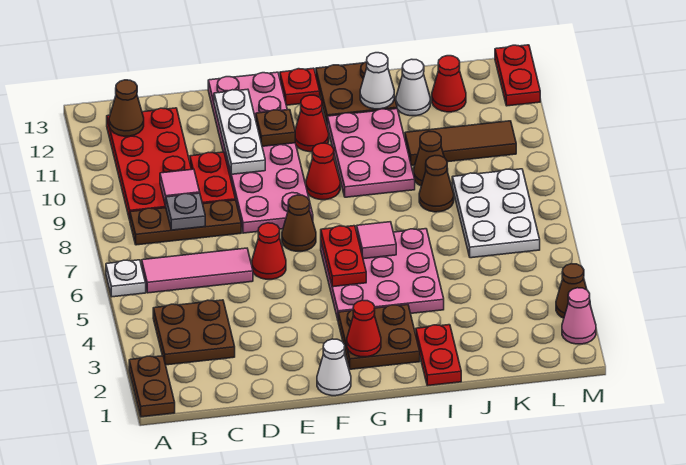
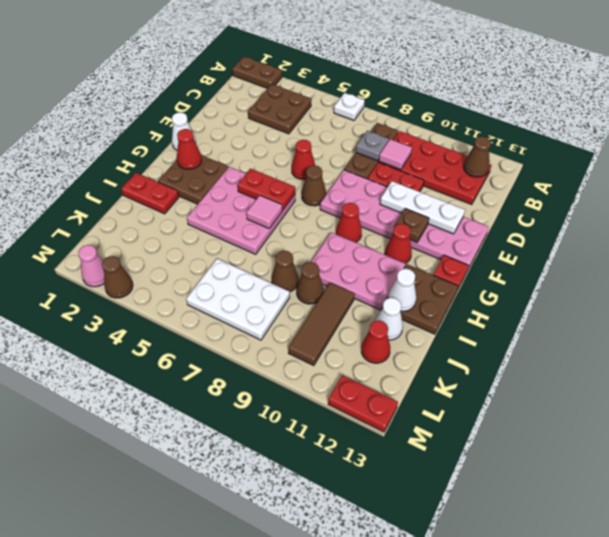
pink 1x3 tile [142,248,253,293] -> none

